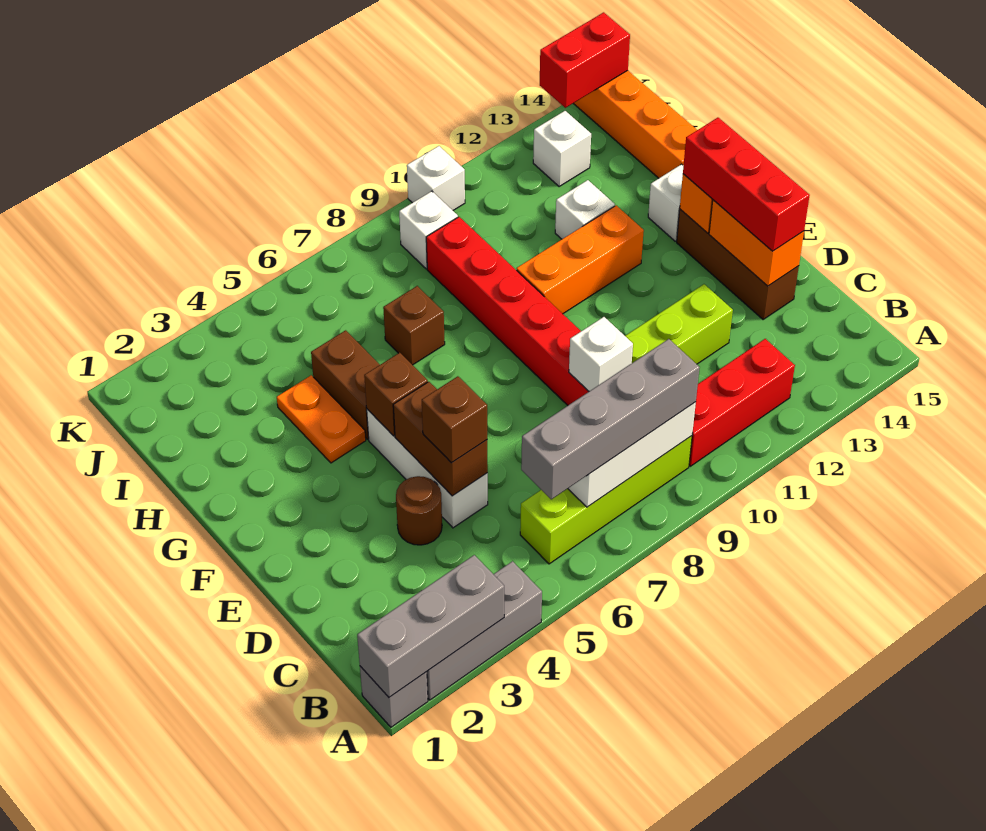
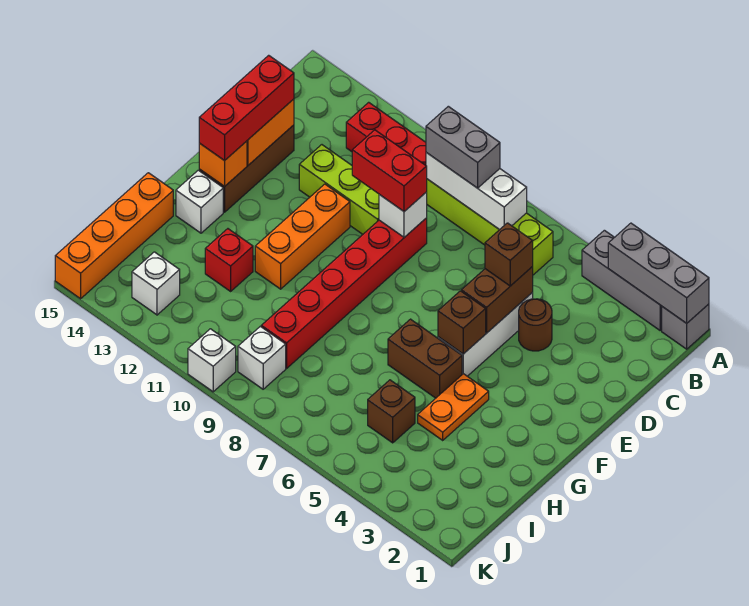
grey 1x4 brick [521,339,700,499] -> grey 1x2 brick [426,106,500,188]
brown 1x2 brick [311,330,380,439] -> brown 1x2 brick turned to [388,319,462,398]
orange 1x3 brick [517,205,644,314] -> orange 1x3 brick turned to [255,184,350,289]
brown 1x1 brick [383,286,445,365] -> brown 1x1 brick moved to [368,380,415,443]
white 1x1 brick [555,180,615,239] -> red 1x1 brick [205,229,253,291]
red 1x2 brick [540,12,630,108] -> red 1x2 brick moved to [352,130,427,211]

